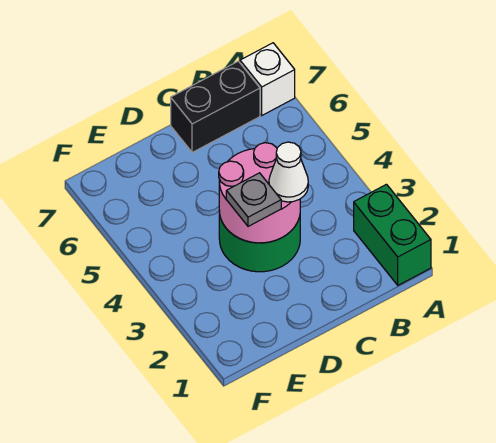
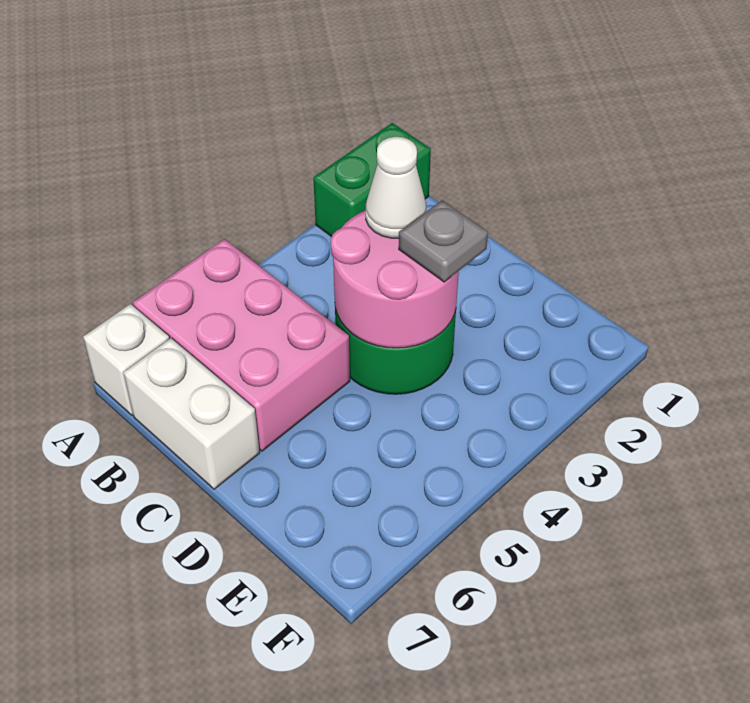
none -> pink 2x3 brick [133,239,350,451]
black 1x2 brick [171,61,260,153] -> white 1x2 brick [123,338,260,489]

